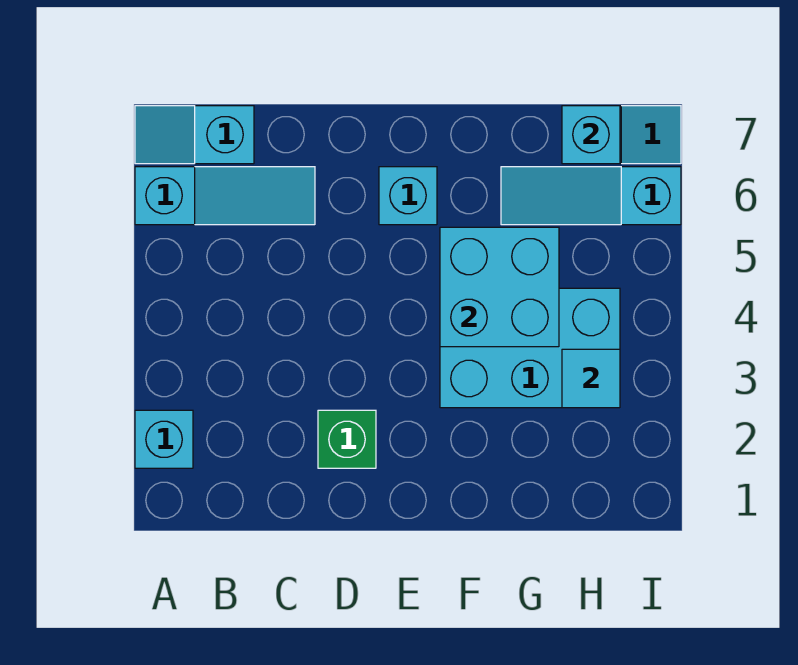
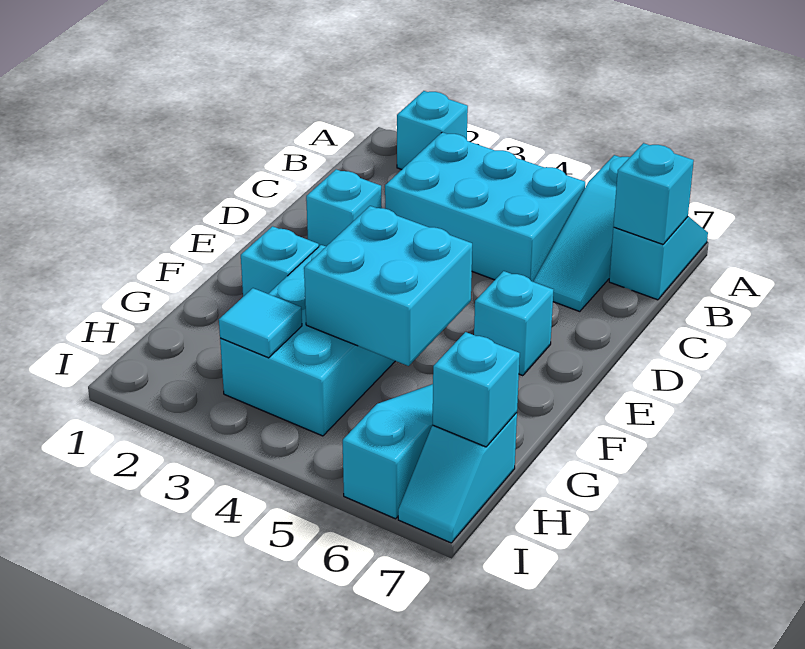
none -> cyan 2x3 brick [385,132,585,282]
none -> cyan 1x1 brick [613,143,694,244]
green 1x1 brick [318,410,376,468] -> cyan 1x1 brick [306,169,382,246]
none -> cyan 1x1 brick [241,226,319,296]

